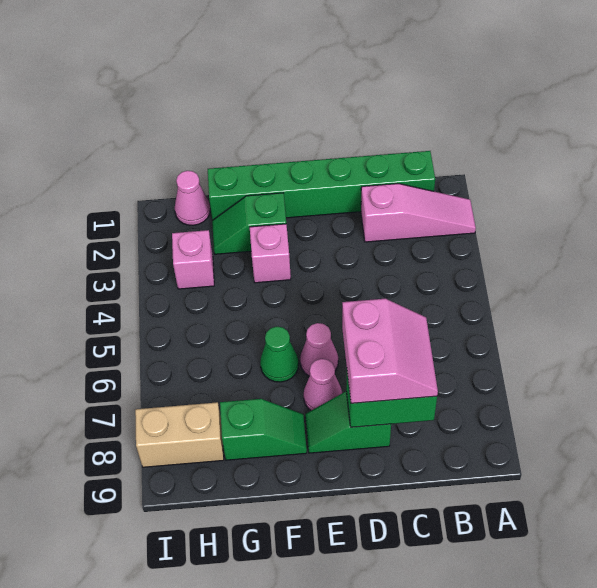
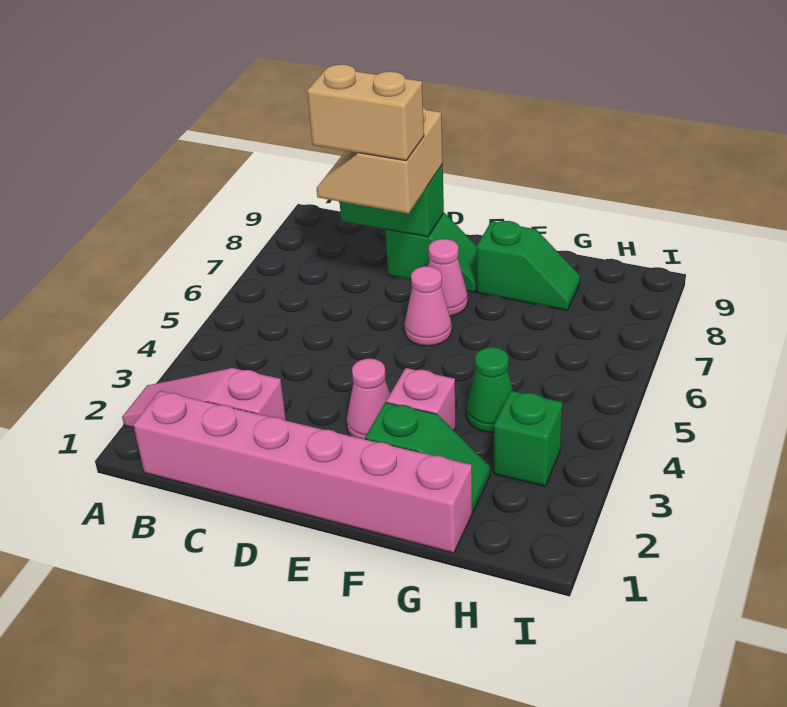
green 1x6 brick [208,151,435,220] -> pink 1x6 brick [133,391,472,553]
pink 2x2 slope [342,299,438,403] -> tan 2x2 slope [317,107,443,214]
green 1x1 cone [260,327,299,382] -> green 1x1 cone moved to [466,347,513,433]
green 1x2 slope [220,399,307,460] -> green 1x2 slope turned to [477,221,580,310]
pink 1x1 cone [175,171,210,225] -> pink 1x1 cone moved to [347,359,390,439]
pink 1x1 brick [172,230,214,289] -> green 1x1 brick [494,391,562,486]
tan 1x2 brick [135,402,224,467] -> tan 1x2 brick moved to [307,64,424,161]

